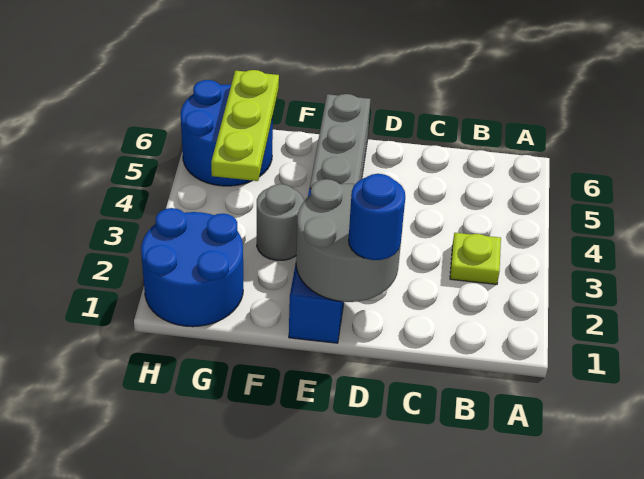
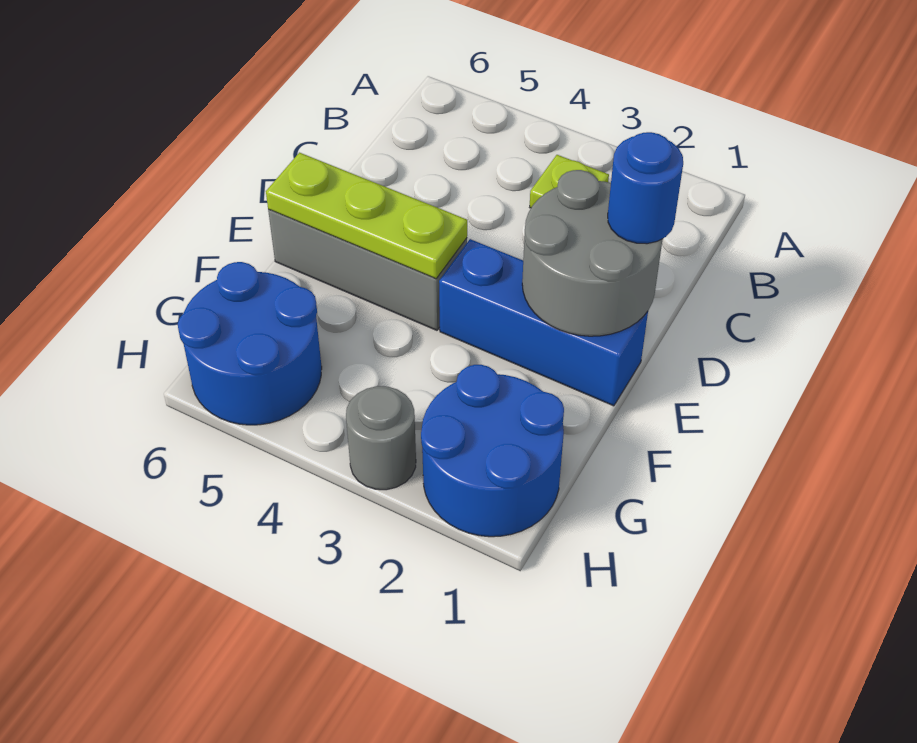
grey 1x1 round brick [257,184,304,260] -> grey 1x1 round brick moved to [346,386,416,490]
lime 1x3 plate [211,70,279,181] -> lime 1x3 plate moved to [266,153,467,279]

